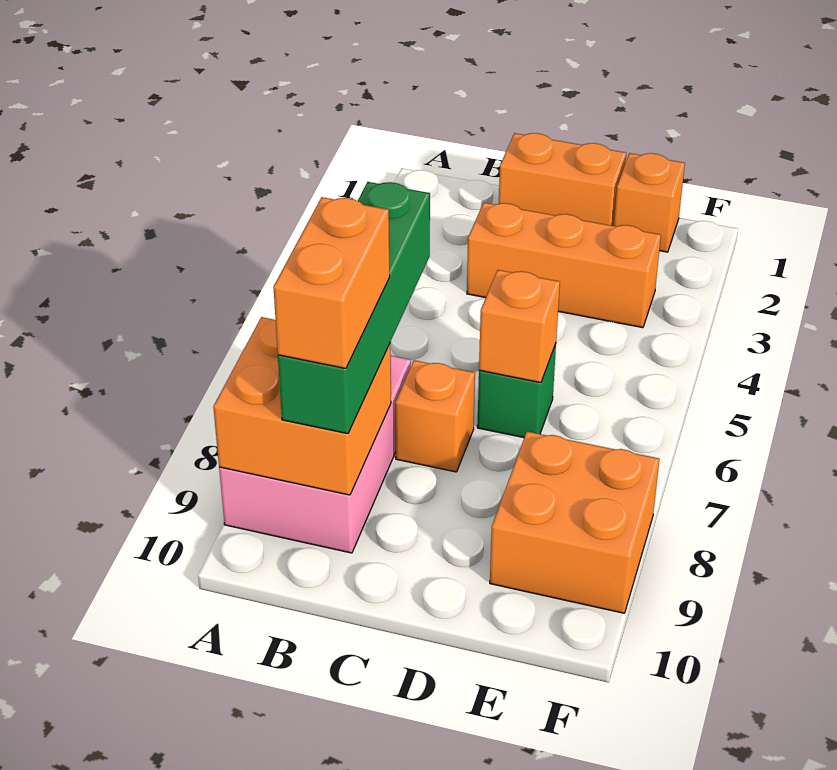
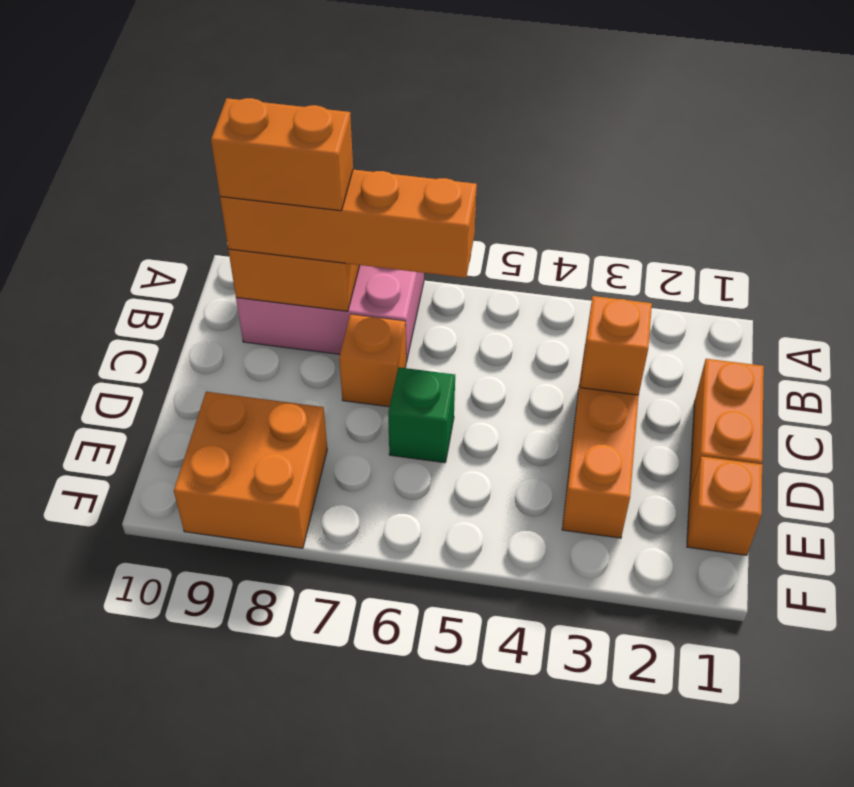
green 1x4 brick [278,182,430,434] -> orange 1x4 brick [220,170,477,278]
orange 1x1 brick [479,270,560,383] -> orange 1x1 brick moved to [580,296,652,395]

